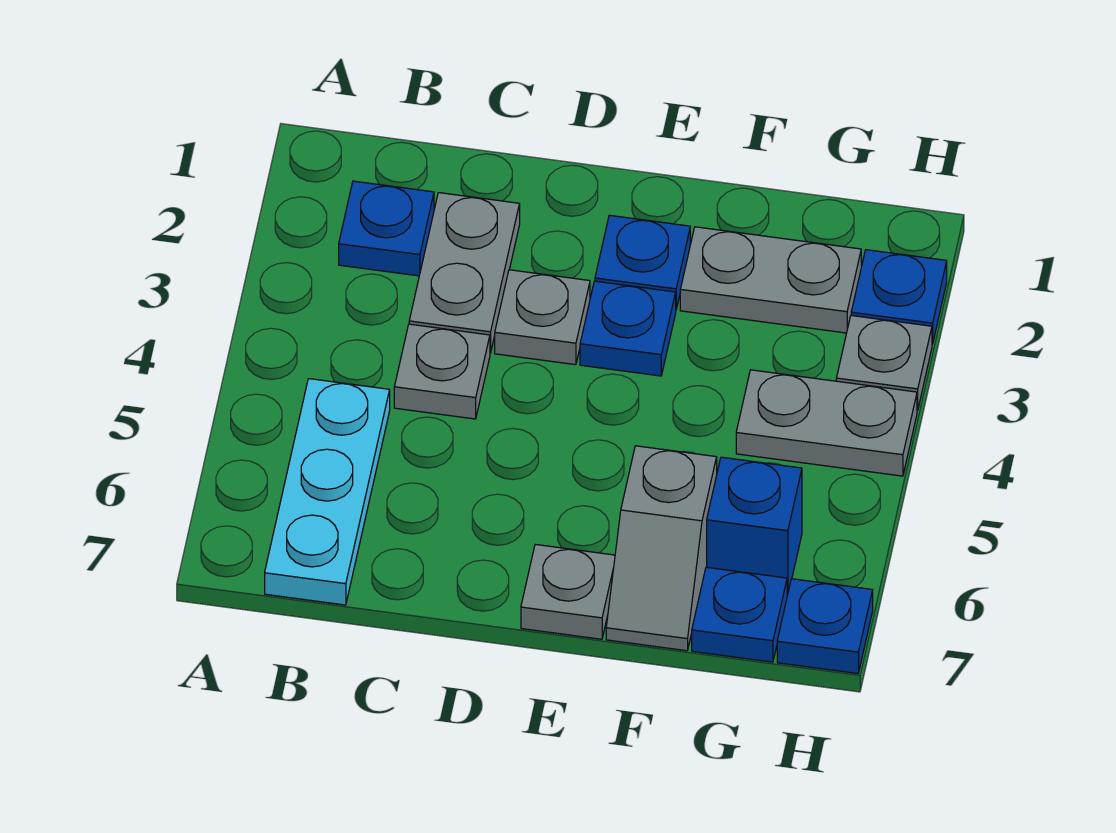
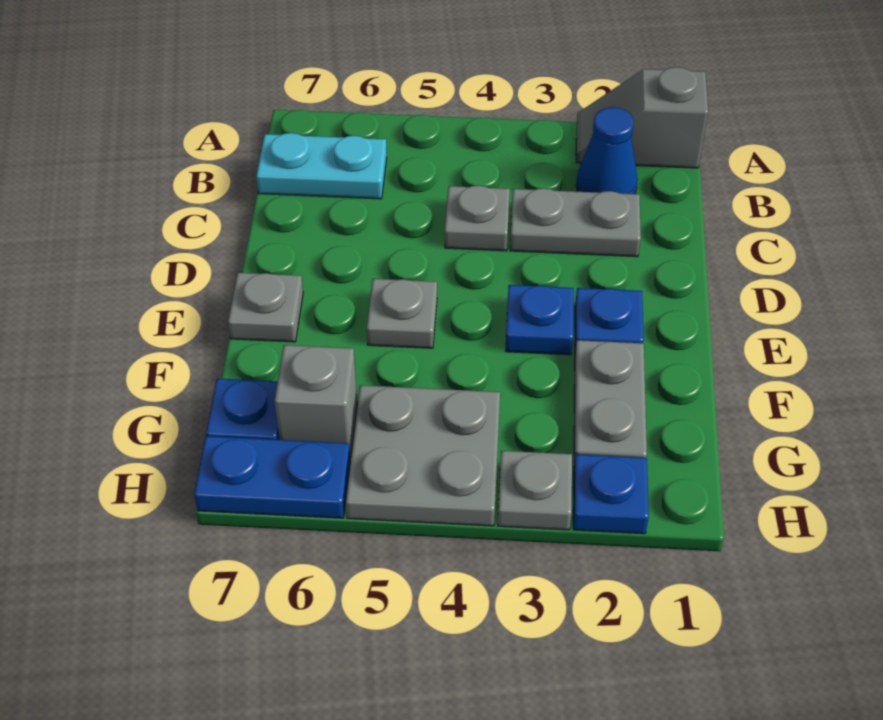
blue 1x1 plate [339,181,434,276] -> blue 1x1 cone [576,107,638,194]
cyan 1x3 plate [265,379,390,605] -> cyan 1x2 plate [256,133,387,199]
grey 1x1 plate [495,270,590,365] -> grey 1x1 plate moved to [367,279,437,348]
grey 1x2 slope [606,446,717,651] -> grey 1x2 slope moved to [576,67,708,168]
grey 1x2 plate [736,370,917,476] -> grey 2x2 plate [346,385,500,526]
blue 1x1 brick [707,457,802,595] -> grey 1x1 brick [275,345,357,457]
blue 1x1 plate [777,579,873,674] -> blue 1x2 plate [194,436,350,518]

